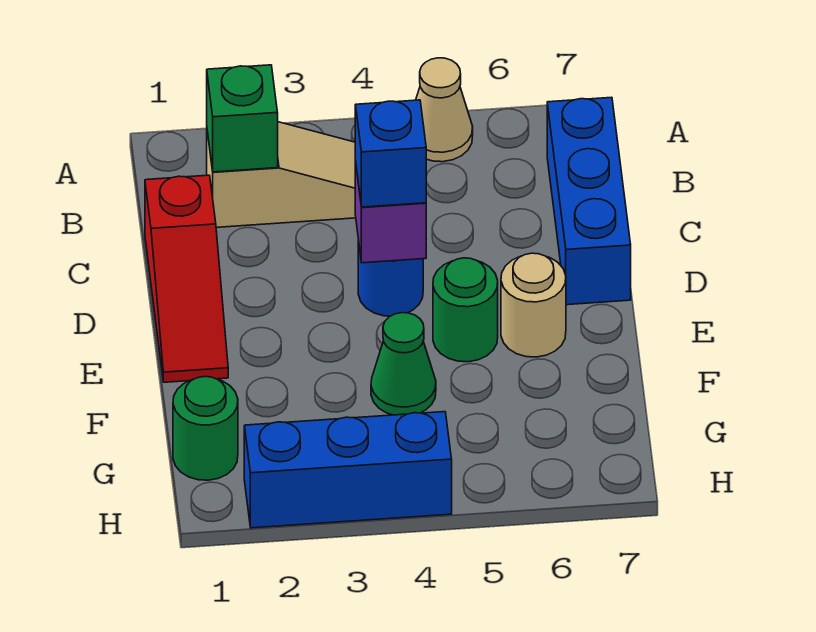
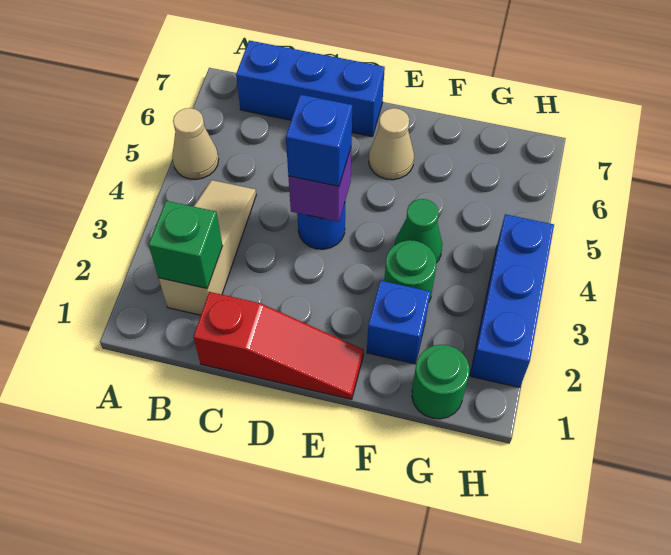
green 1x1 round brick [433,258,498,362] -> green 1x1 round brick moved to [384,240,436,301]
tan 1x1 round brick [501,253,566,357] -> tan 1x1 cone [369,108,414,180]
none -> blue 1x1 brick [367,280,430,364]

